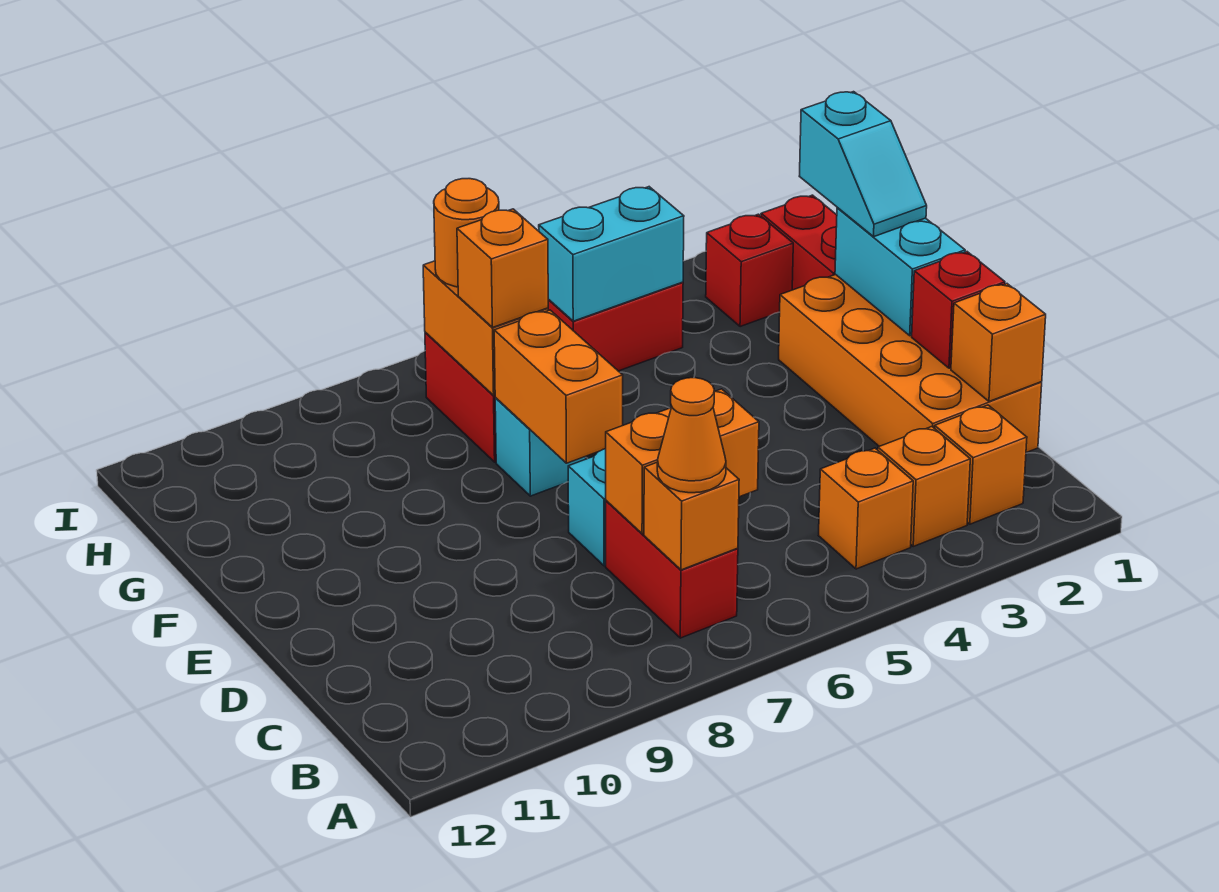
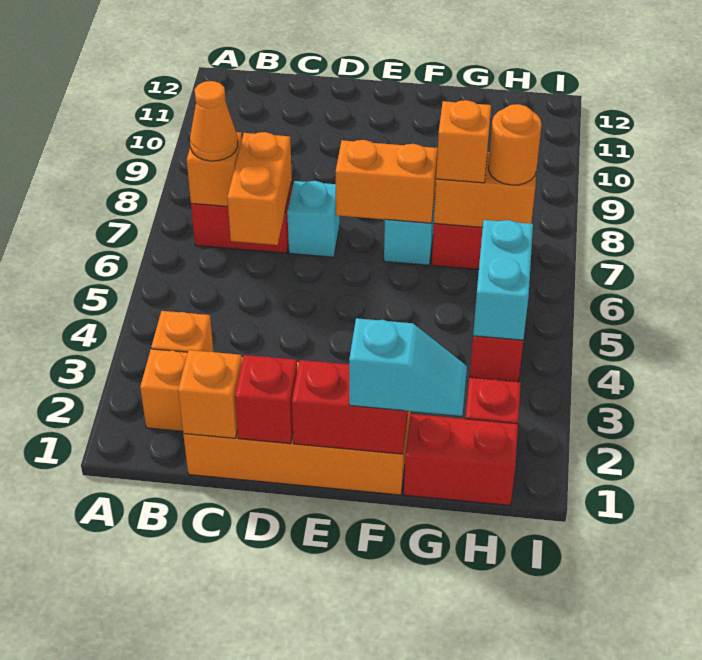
orange 1x1 brick [819,448,913,569] -> none
cyan 1x2 brick [835,208,965,336] -> red 1x2 brick [292,360,408,454]
cyan 1x2 slope [799,92,927,237] -> cyan 1x2 slope turned to [349,318,467,416]

